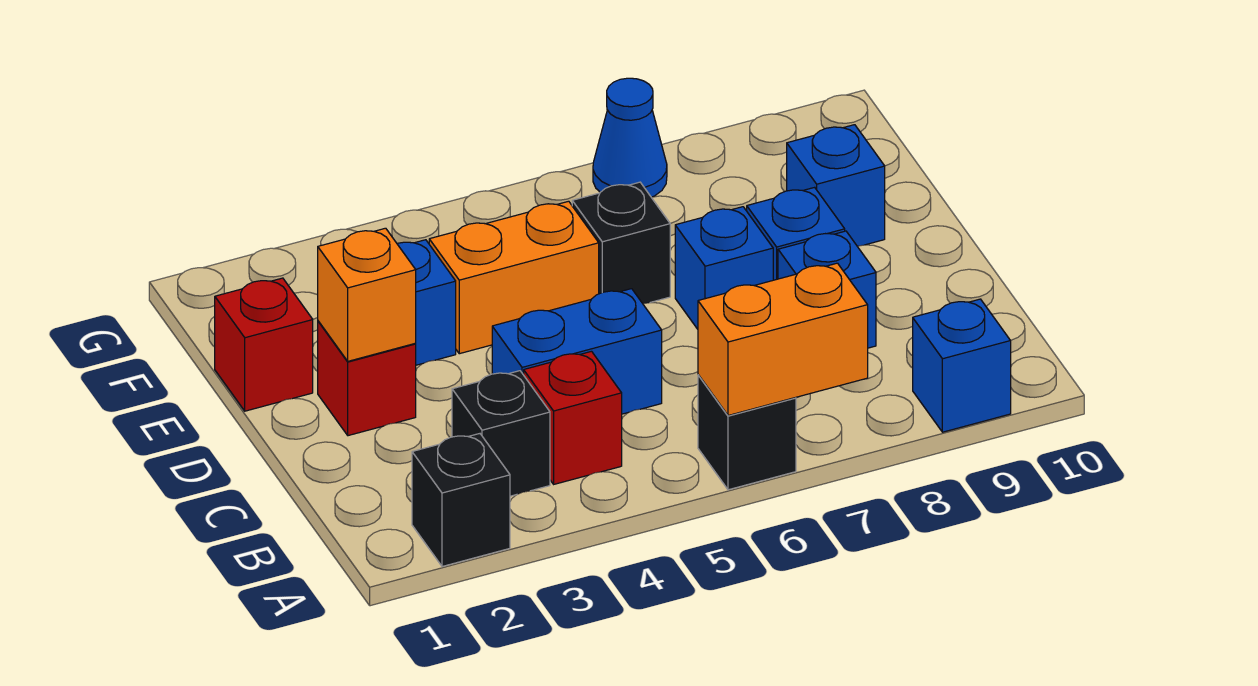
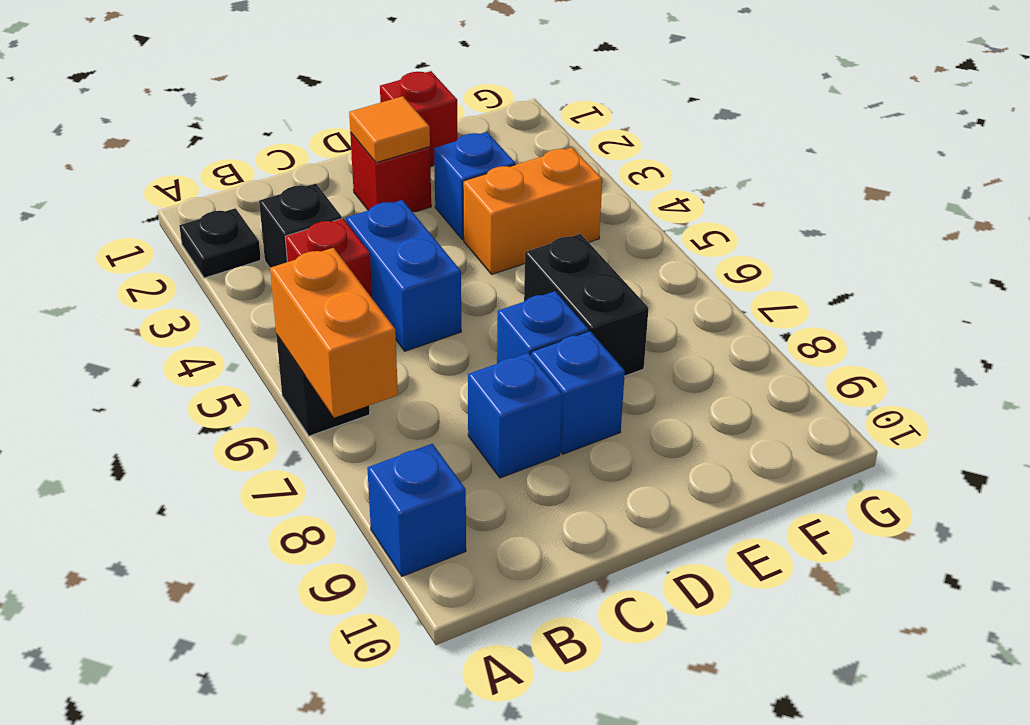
black 1x1 brick [412,434,510,567] -> black 1x1 plate [179,208,261,278]
orange 1x1 brick [318,228,416,361] -> orange 1x1 tile [349,96,430,163]
orange 1x2 brick [429,201,599,354] -> orange 1x2 brick turned to [463,147,602,274]
black 1x1 brick [572,182,670,304] -> black 1x2 brick [524,234,649,376]
blue 1x1 brick [787,125,885,246] -> none
blue 1x1 cone [593,78,667,197] -> none

